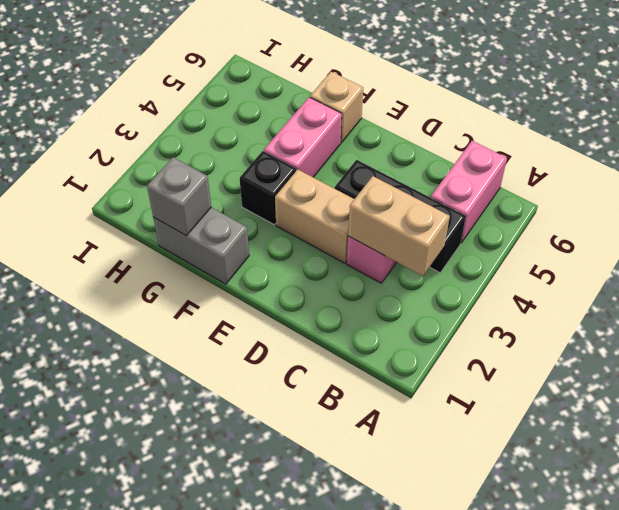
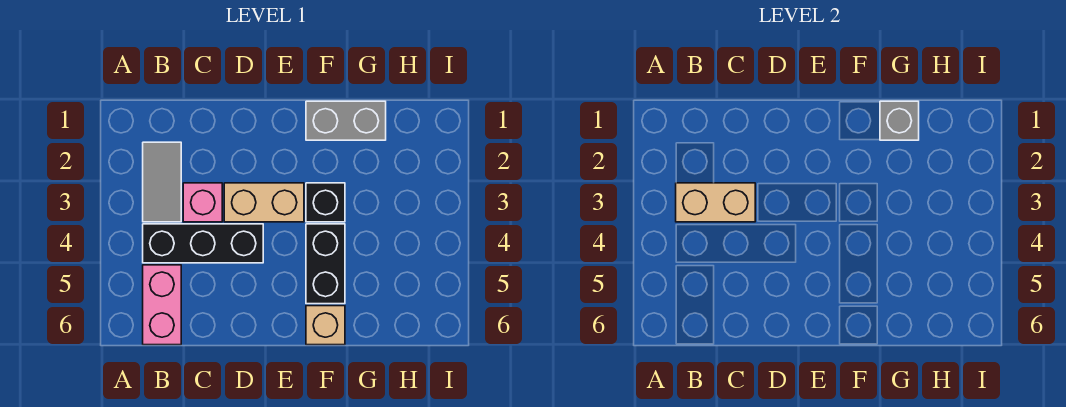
none -> grey 1x2 tile [143,142,181,222]
pink 1x2 brick [264,97,342,177] -> black 1x2 brick [306,224,345,304]

